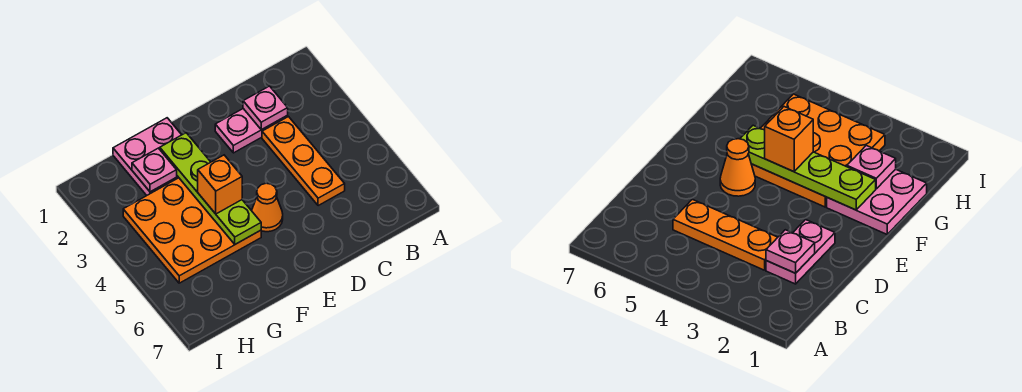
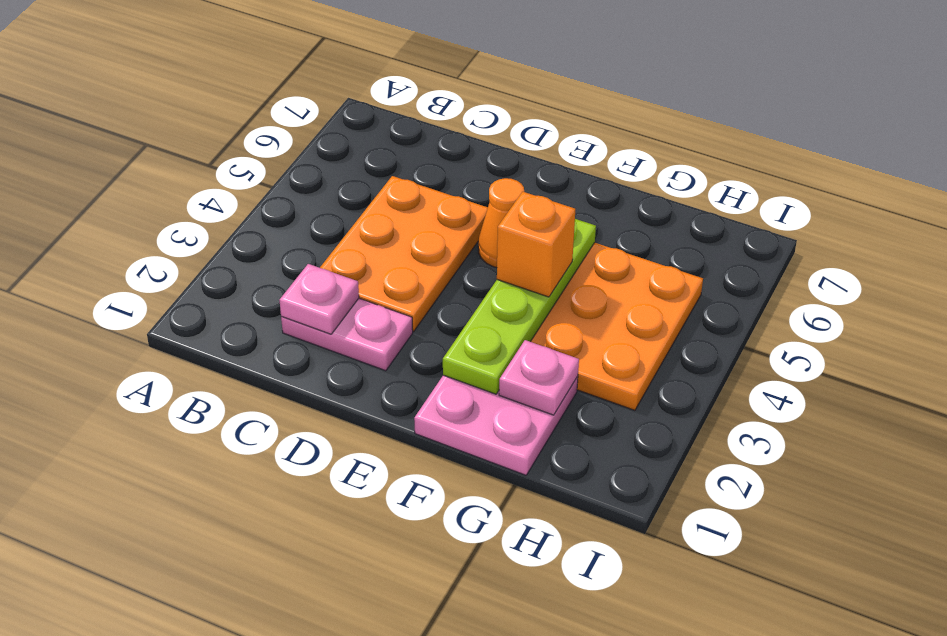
orange 1x3 plate [262,117,345,206] -> orange 2x3 plate [320,176,488,331]

